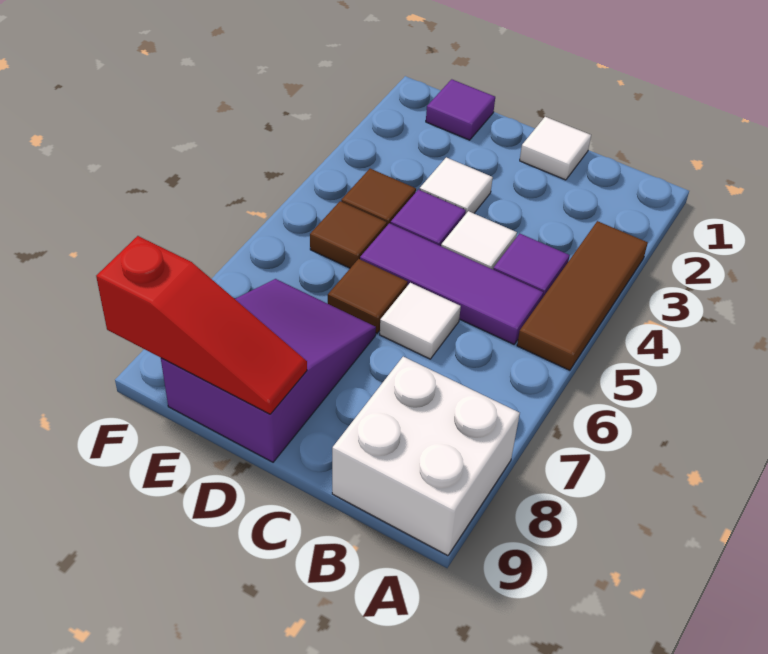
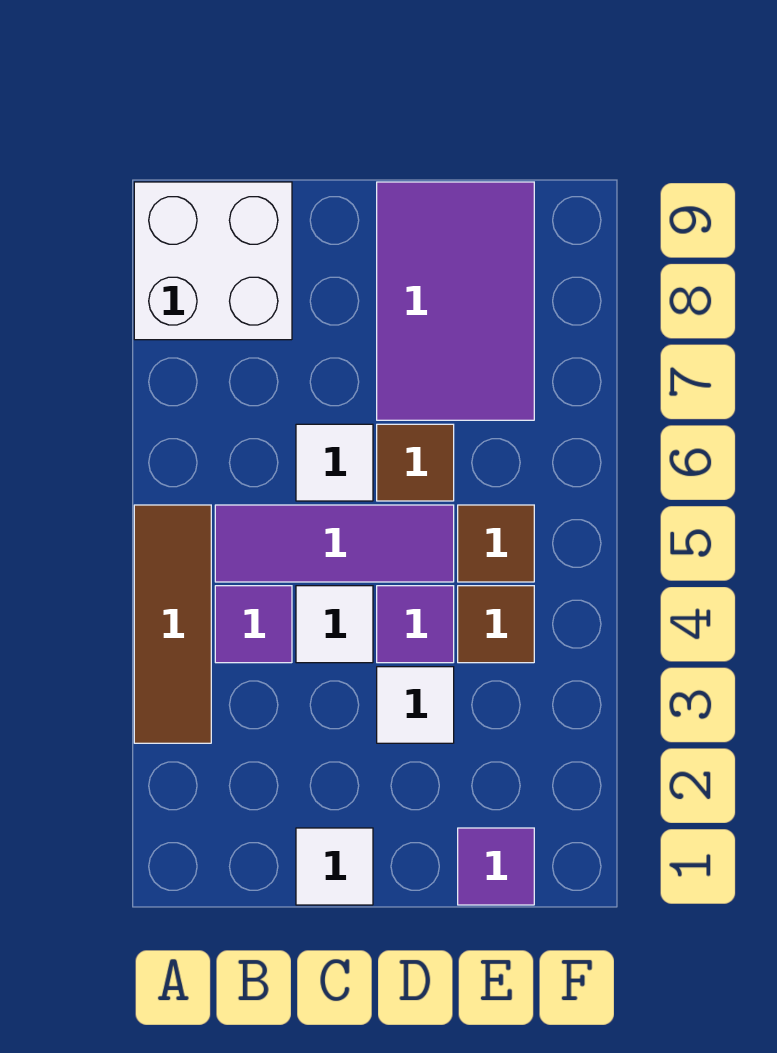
purple 2x3 slope [161,279,376,462] -> purple 2x3 tile [377,182,534,420]
red 1x3 slope [96,236,307,414] -> none

